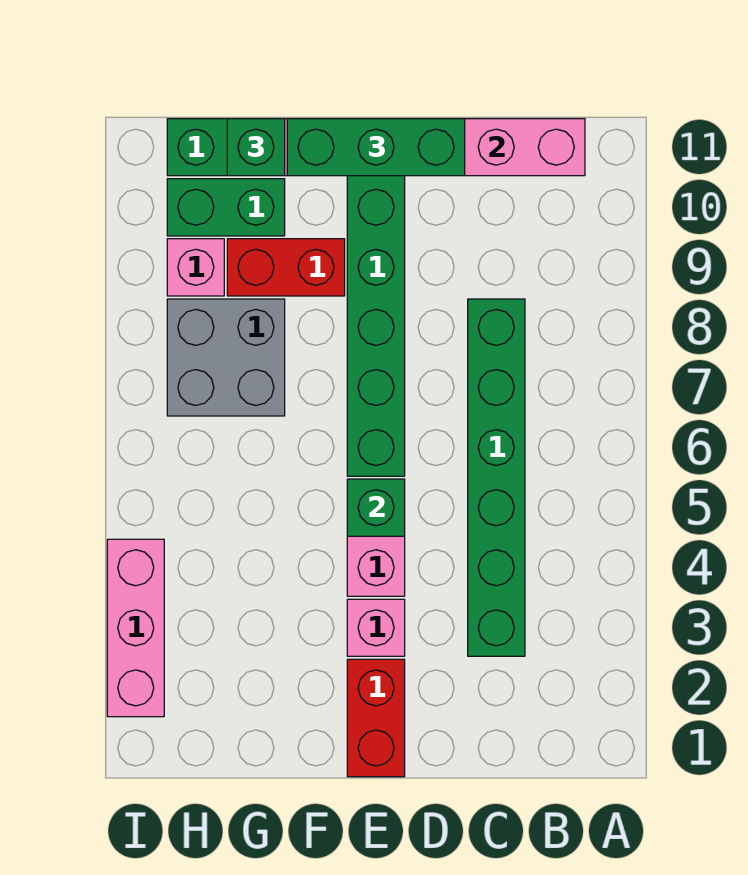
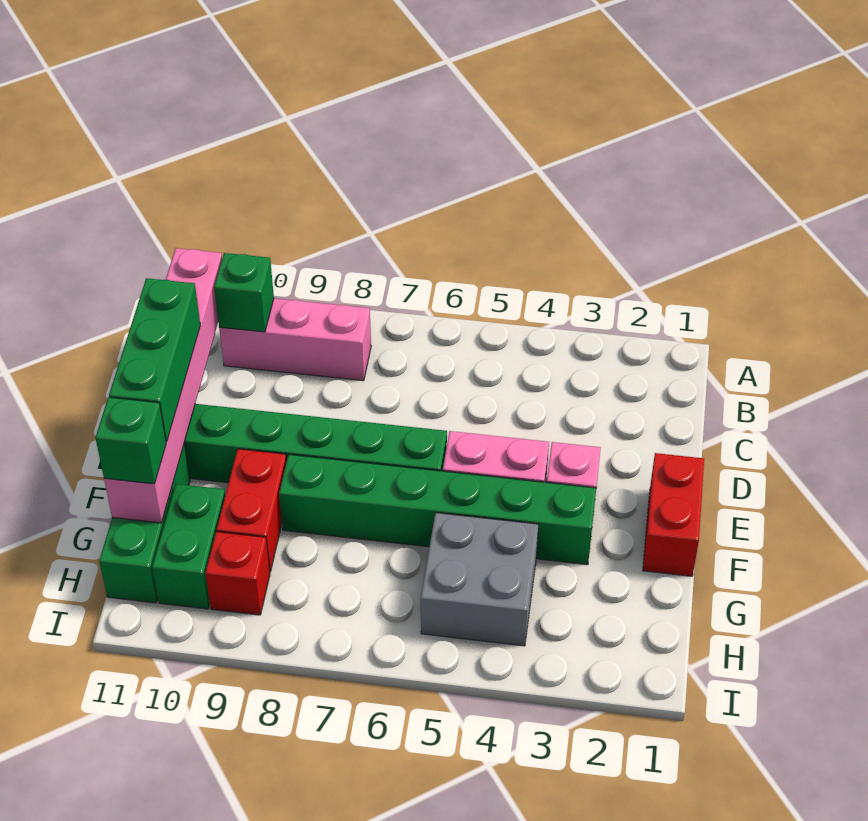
green 1x6 brick [468,299,525,656] -> green 1x6 brick moved to [279,454,596,565]
red 1x2 brick [347,659,405,777] -> red 1x2 brick turned to [643,453,704,576]
green 1x1 brick [347,479,405,536] -> green 1x1 brick moved to [214,253,274,332]
grey 2x2 brick [167,299,285,416] -> grey 2x2 brick moved to [421,513,538,646]
pink 1x1 brick [167,239,224,296] -> red 1x1 brick [205,532,270,615]
pink 1x3 brick [107,539,164,717] -> pink 1x3 brick moved to [219,298,371,381]

